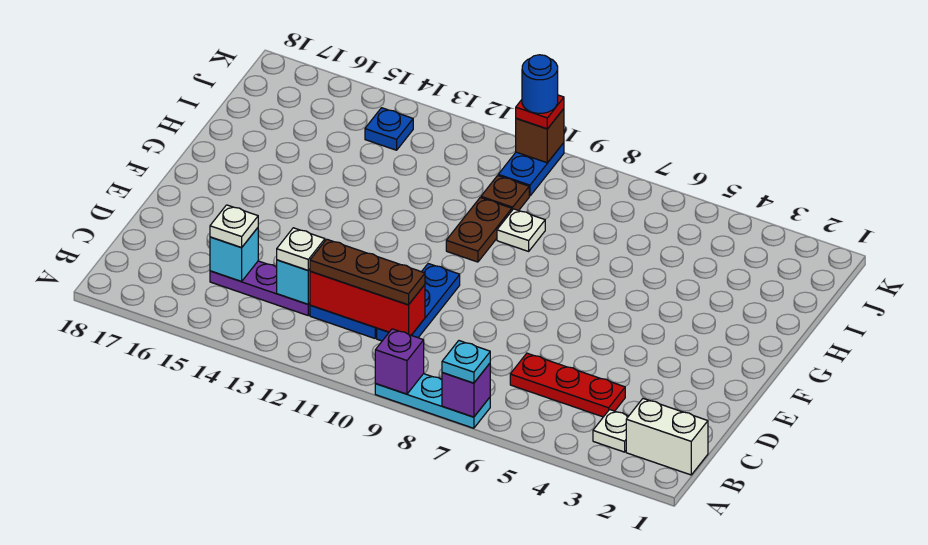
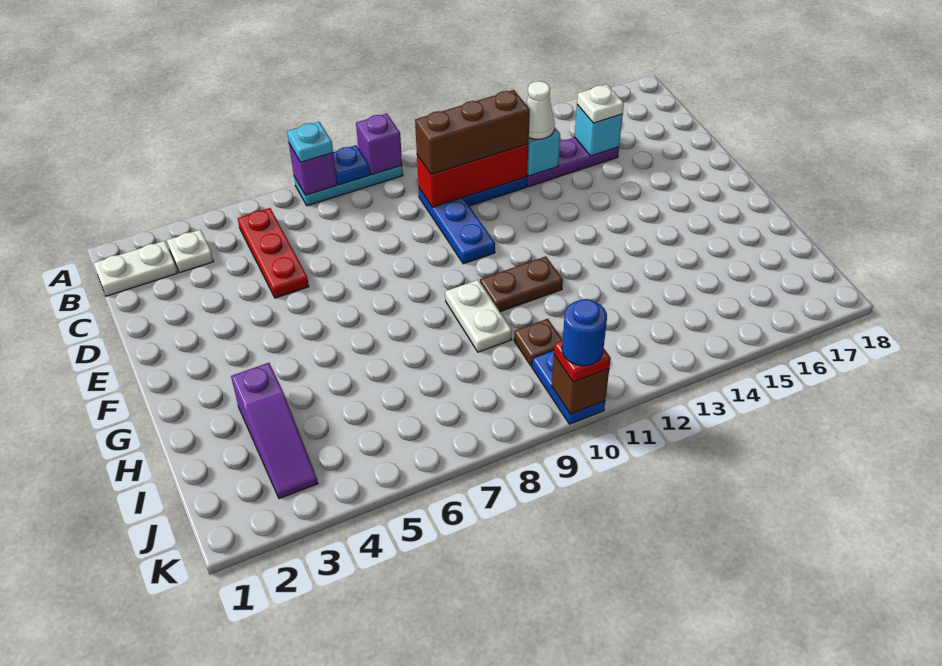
white 1x2 brick [626,399,708,475] -> white 1x2 plate [94,241,177,296]
red 1x3 plate [510,353,625,417] -> red 1x3 plate turned to [238,208,309,298]
brown 1x3 plate [310,239,425,305] -> brown 1x3 brick [415,90,530,174]
white 1x1 plate [277,228,325,270] -> white 1x1 cone [526,81,555,139]
brown 1x2 plate [446,198,512,262] -> brown 1x2 plate turned to [480,256,563,312]
none -> purple 1x3 slope [231,363,318,499]
white 1x1 plate [497,209,545,251] -> white 1x2 plate [445,280,512,352]
blue 1x1 plate [365,108,413,150] -> blue 1x1 plate moved to [333,145,370,185]

